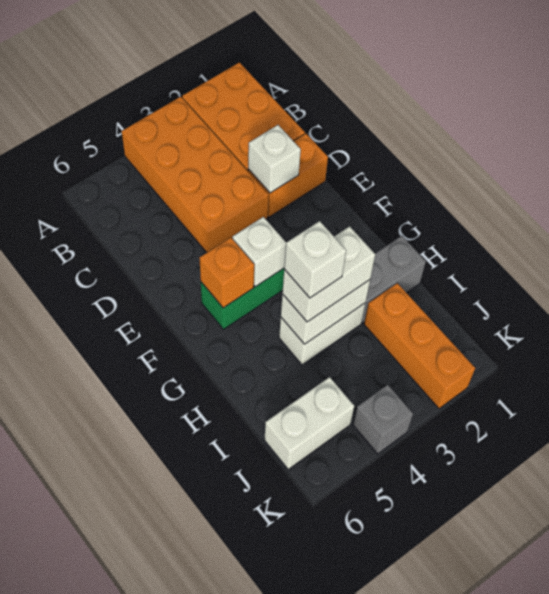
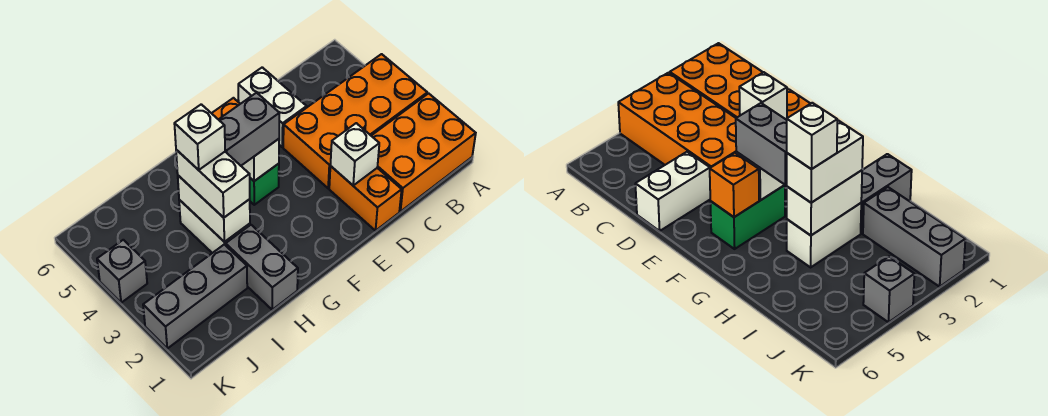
none -> grey 1x2 brick [218,93,279,166]
orange 1x3 brick [364,283,475,409] -> grey 1x3 brick [143,244,247,348]
white 1x2 brick [264,377,354,469] -> white 1x2 brick moved to [238,67,307,147]

